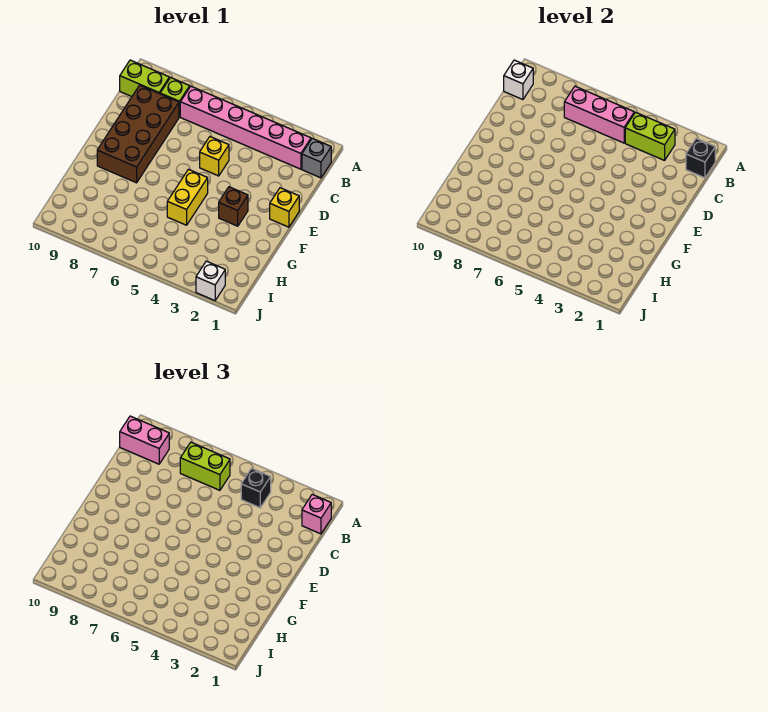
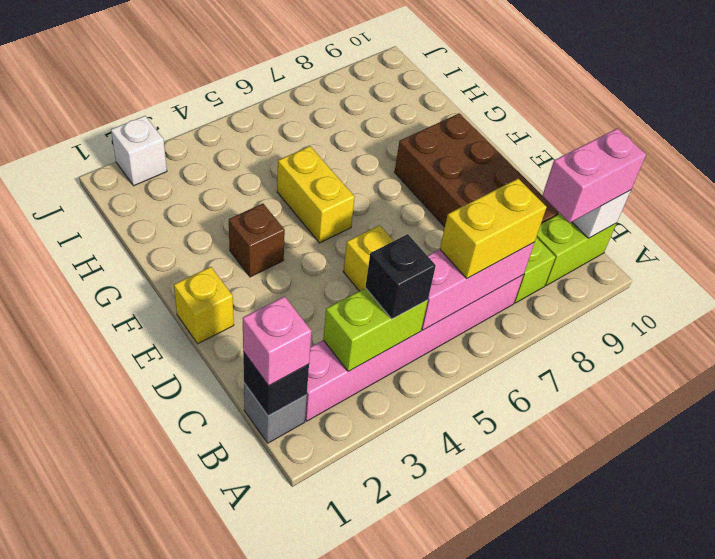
lime 1x2 brick [180,442,230,490] -> yellow 1x2 brick [440,179,547,278]

